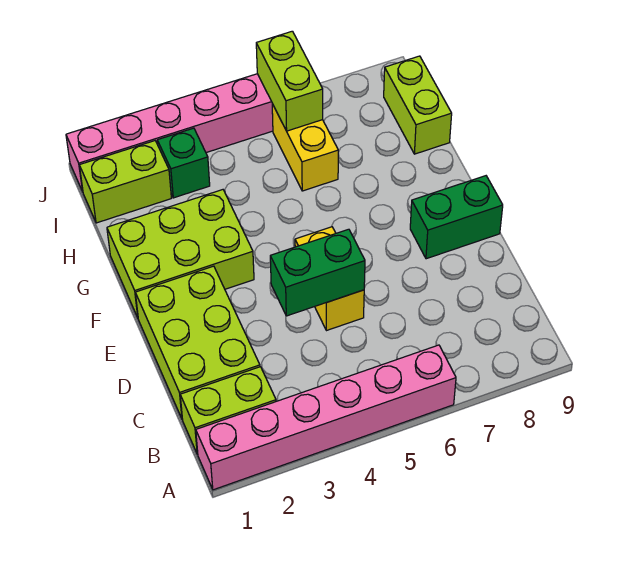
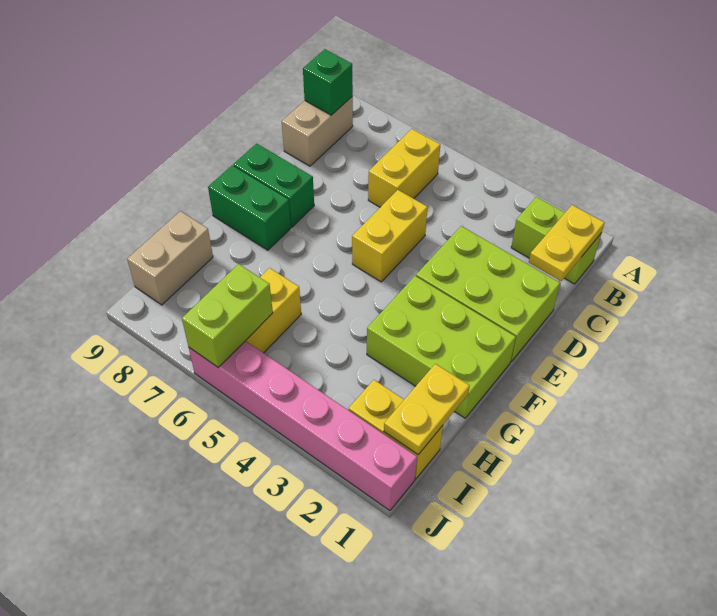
pink 1x6 brick [196,345,456,490] -> none
none -> yellow 1x2 plate [529,205,605,281]
none -> yellow 1x2 brick [368,129,440,207]
none -> tan 1x2 brick [282,97,353,166]
lime 2x3 brick [135,266,260,418] -> lime 2x3 brick turned to [416,226,560,362]
green 1x2 brick [270,229,365,316] -> green 1x2 brick moved to [208,166,291,250]
none -> yellow 1x2 plate [384,364,470,455]
lime 1x2 brick [384,56,452,154] -> tan 1x2 brick [127,211,213,305]
lime 1x2 brick [79,141,171,223] -> yellow 1x2 brick [349,380,443,479]
green 1x1 brick [157,128,210,198] -> green 1x1 brick moved to [303,49,353,115]

